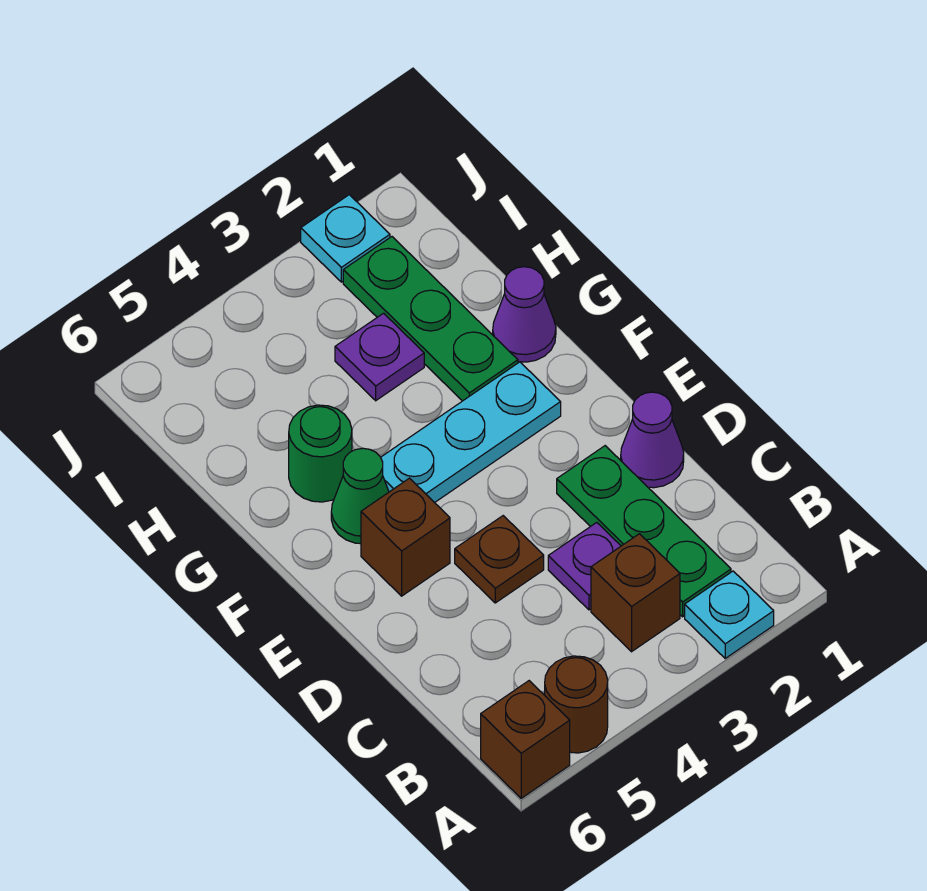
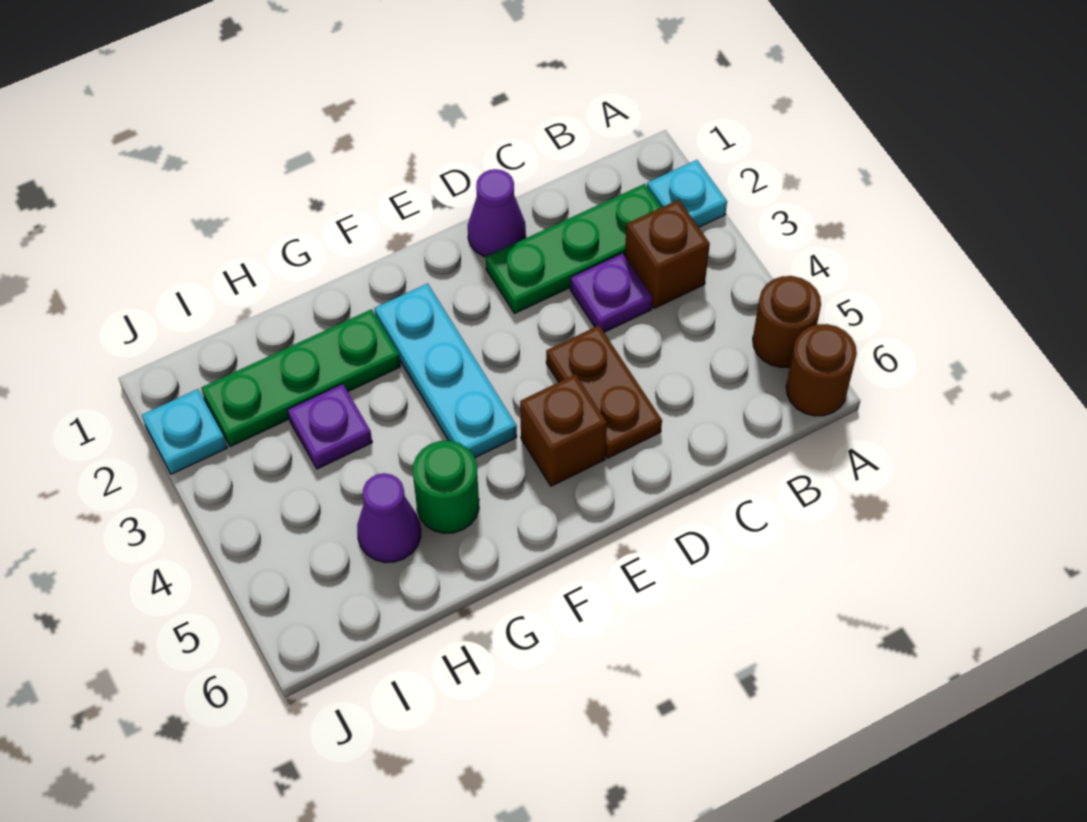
brown 1x1 brick [481,681,570,798] -> brown 1x1 round brick [786,324,857,416]
brown 1x1 plate [455,516,544,603] -> brown 1x2 plate [546,326,662,458]
green 1x1 cone [331,448,389,544] -> none
purple 1x1 cone [493,267,556,362] -> purple 1x1 cone moved to [357,473,421,562]

